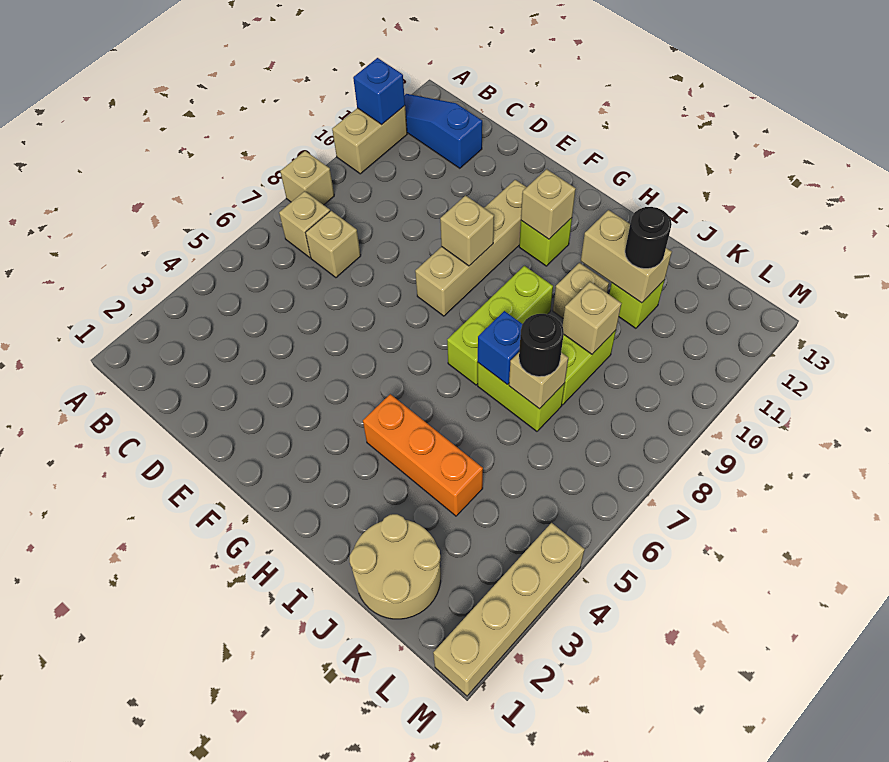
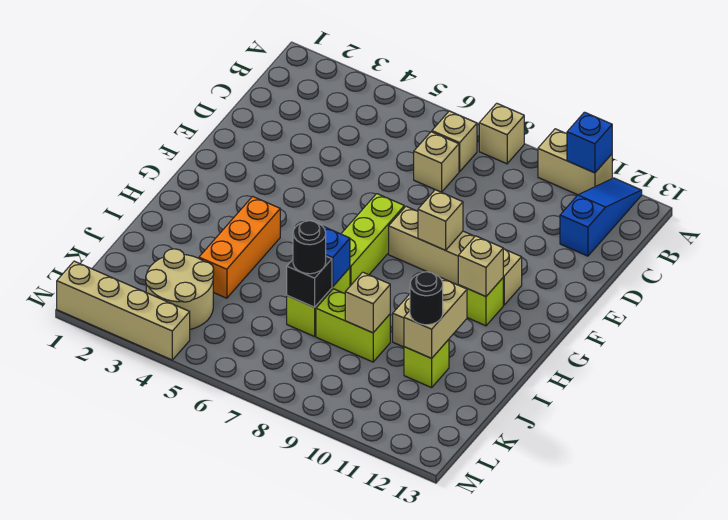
lime 1x3 brick [447,266,553,385] -> lime 1x3 brick turned to [341,194,404,286]
tan 2x2 round brick [350,514,441,619] -> tan 2x2 round brick moved to [146,249,214,329]
tan 1x1 brick [509,352,568,409] -> black 1x1 brick [287,256,332,307]

